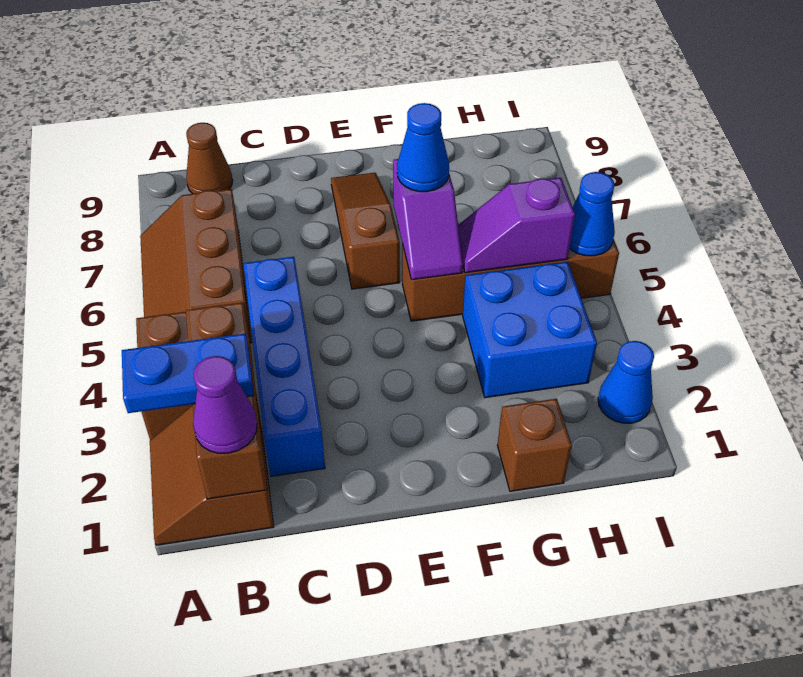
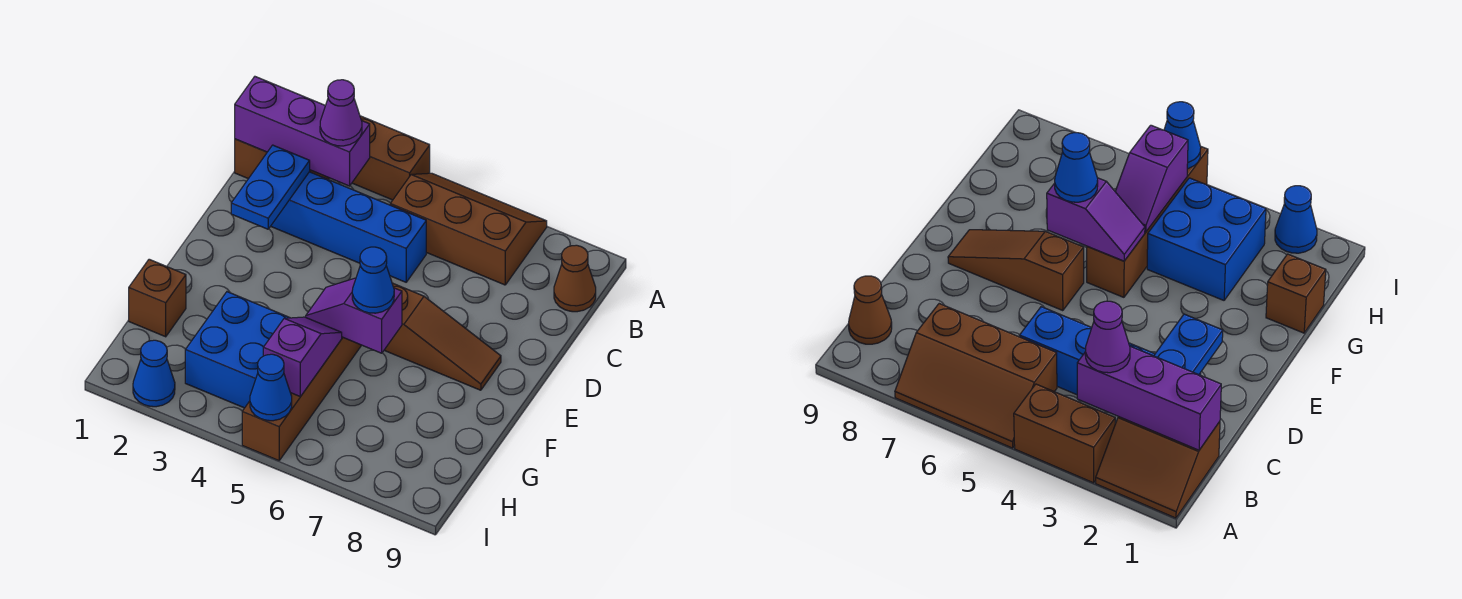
blue 1x2 plate [122,333,254,413] -> blue 1x2 plate moved to [231,145,310,229]
brown 1x3 brick [186,302,267,499] -> purple 1x3 brick [235,77,370,186]
purple 1x1 cone [193,356,257,453] -> purple 1x1 cone moved to [320,80,362,146]

